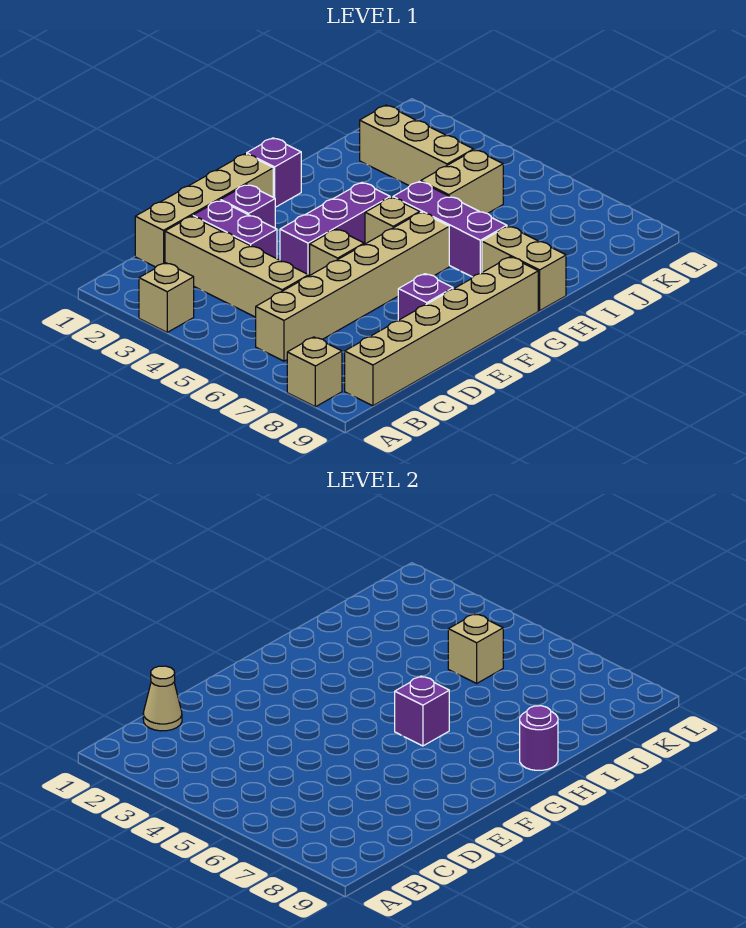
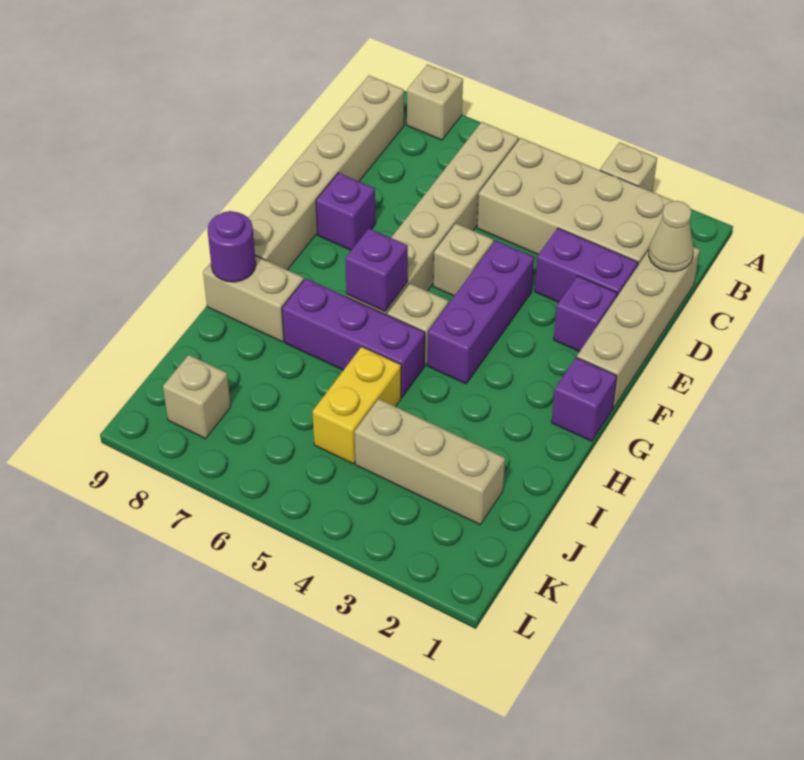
tan 1x4 brick [165,216,309,317] -> tan 2x4 brick [477,138,673,265]
tan 1x2 brick [421,150,503,214] -> yellow 1x2 brick [312,347,401,464]
tan 1x1 brick [448,614,503,683] -> tan 1x1 brick moved to [163,355,231,439]

